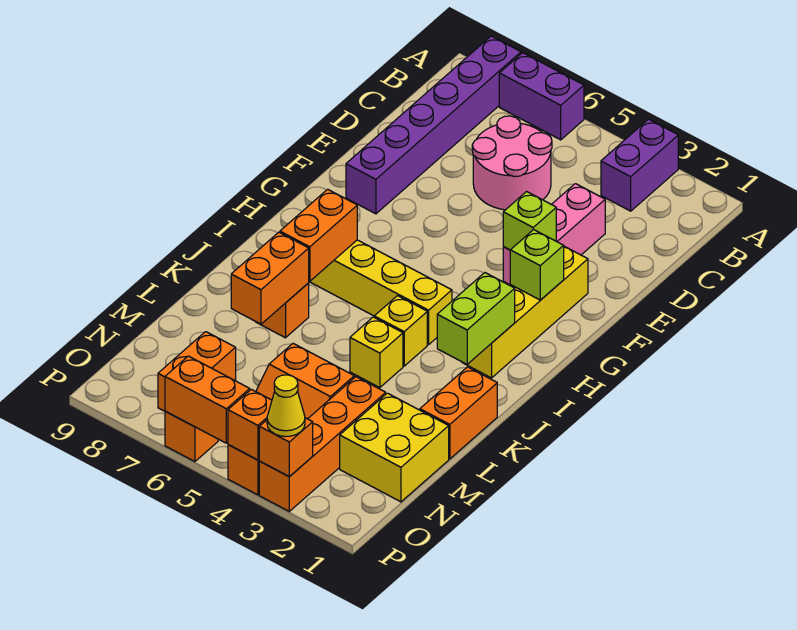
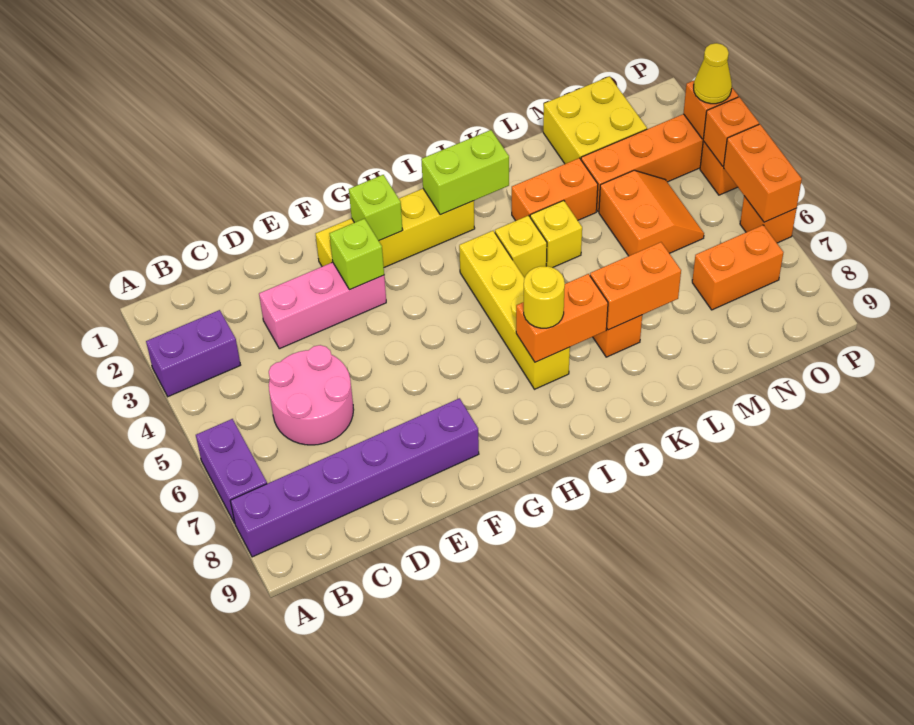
none -> yellow 1x1 round brick [524,266,565,328]
orange 1x2 brick [420,367,497,459] -> orange 1x2 brick moved to [512,158,598,221]

